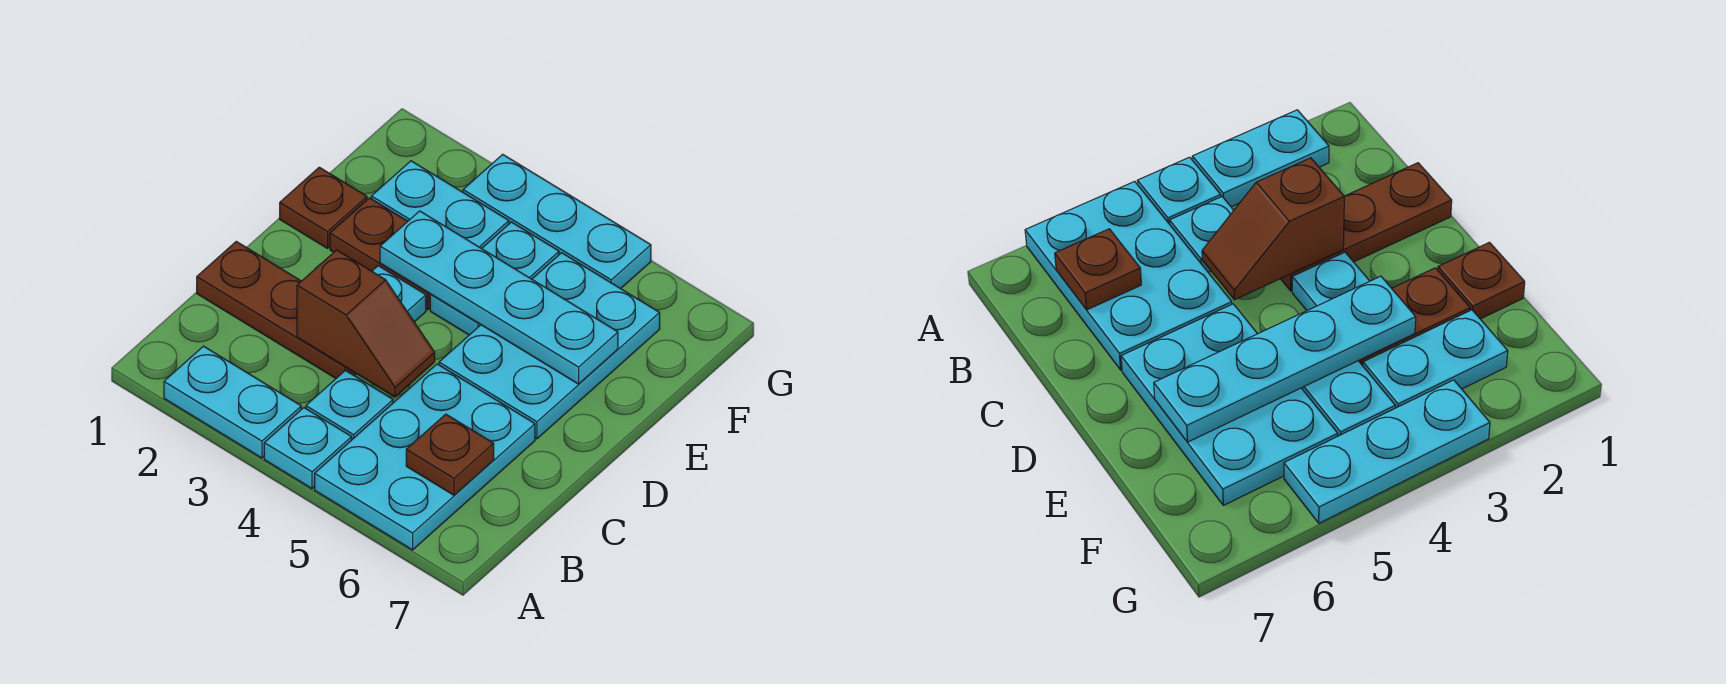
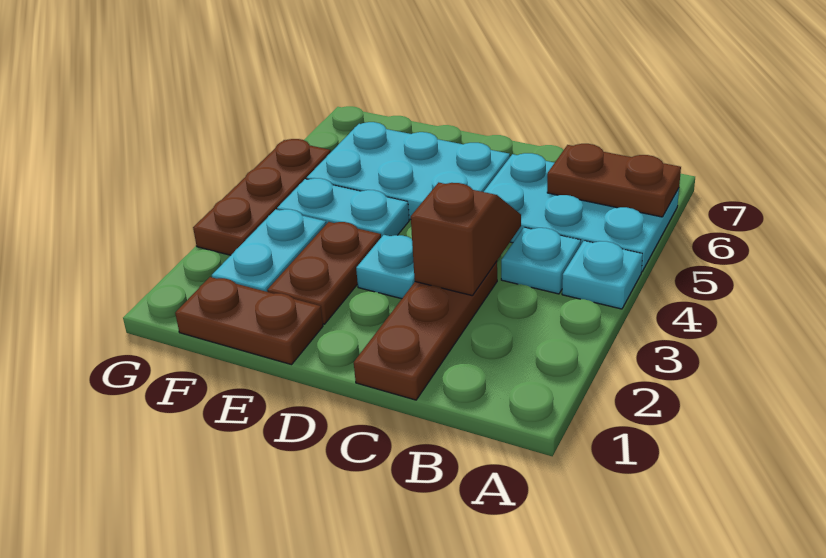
cyan 1x2 plate [164,346,301,458] -> none
brown 1x1 plate [406,414,494,495] -> brown 1x2 plate [547,144,681,217]
brown 1x1 plate [280,167,367,248] -> brown 1x2 plate [175,277,323,365]
cyan 1x4 plate [380,211,618,384] -> none
cyan 1x3 plate [463,154,651,289] -> brown 1x3 plate [193,139,331,255]

